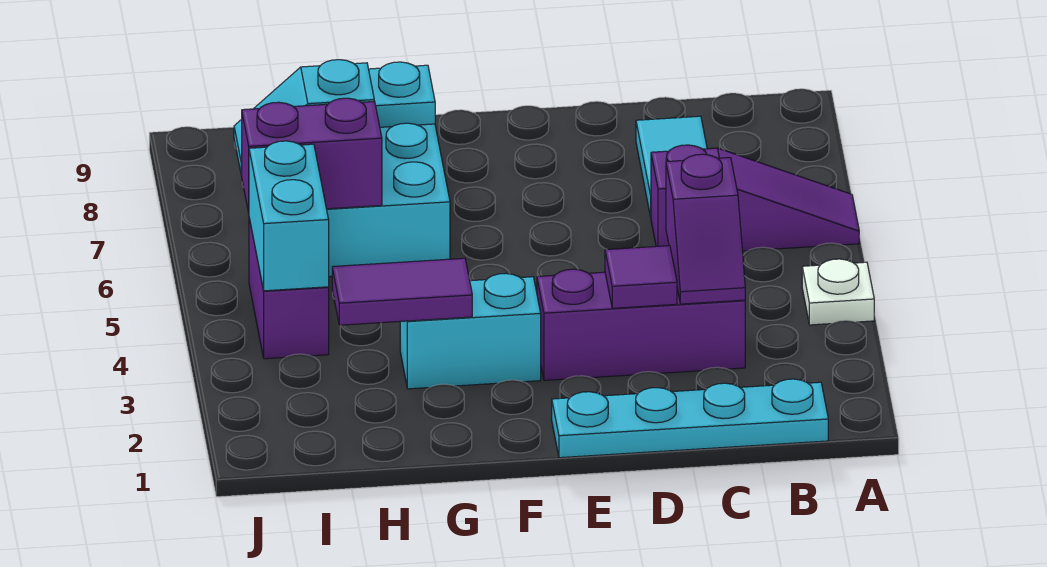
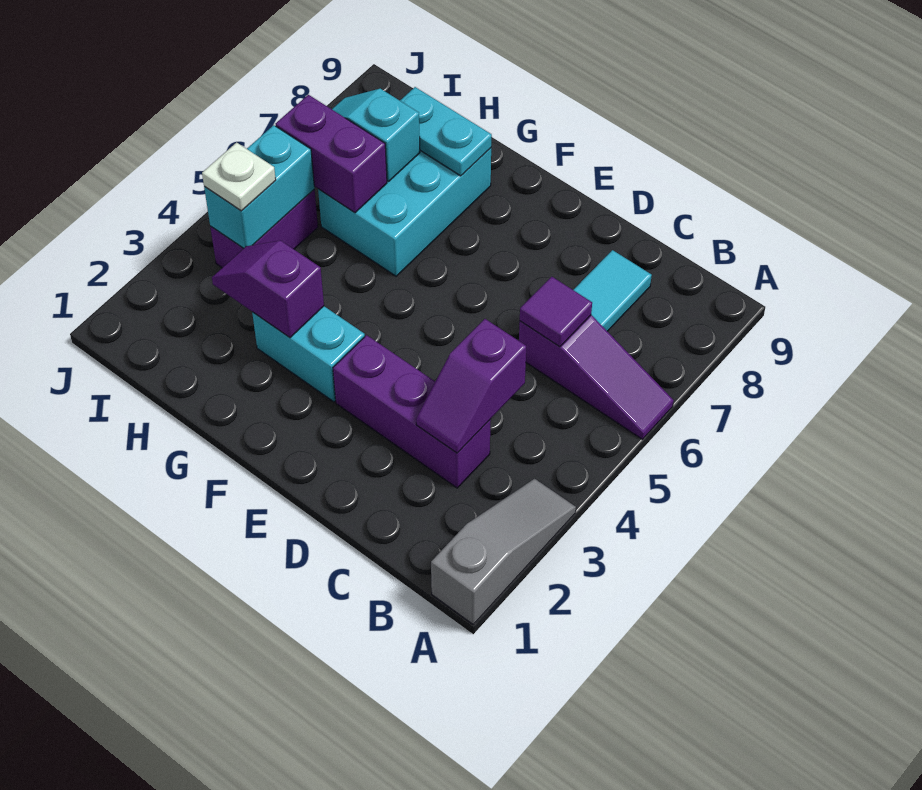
none -> grey 1x3 slope [431,479,576,624]
white 1x1 plate [802,259,874,325] -> white 1x1 plate moved to [202,142,276,211]
cyan 1x4 plate [552,379,828,458] -> none
purple 1x1 tile [605,246,677,308] -> purple 1x1 tile moved to [520,277,592,347]
purple 1x2 tile [332,258,472,325] -> purple 1x2 slope [212,241,324,338]

